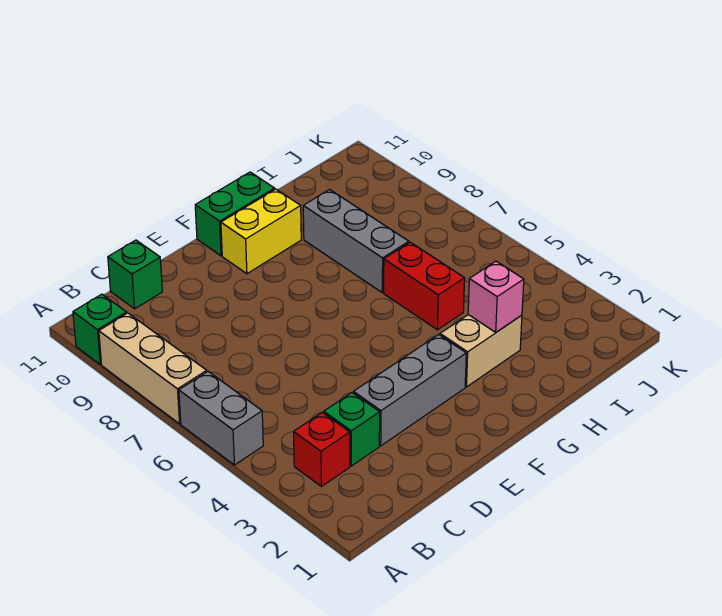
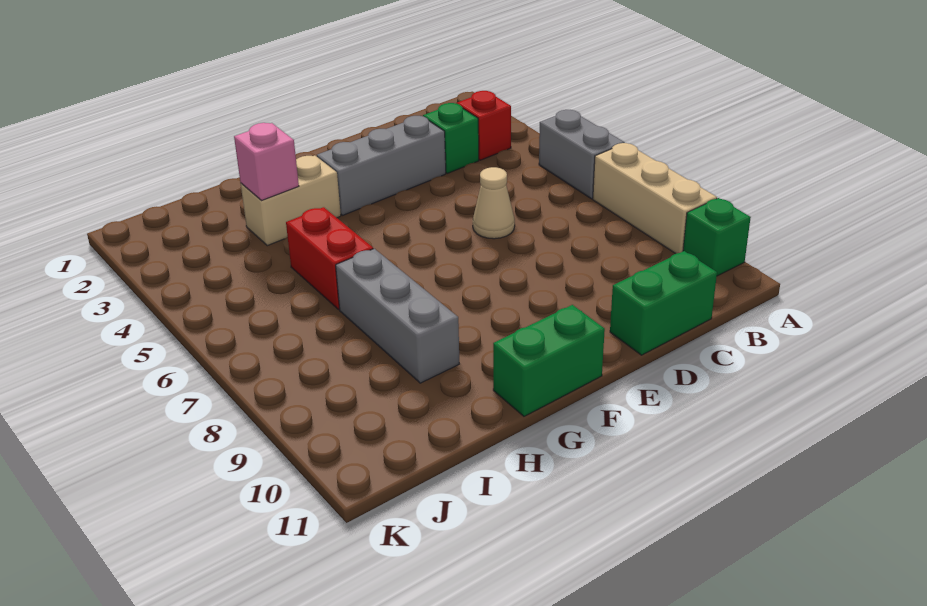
green 1x1 brick [108,240,162,309] -> green 1x2 brick [610,251,717,355]
none -> tan 1x1 cone [473,167,515,239]
yellow 1x2 brick [221,189,301,274] -> none

